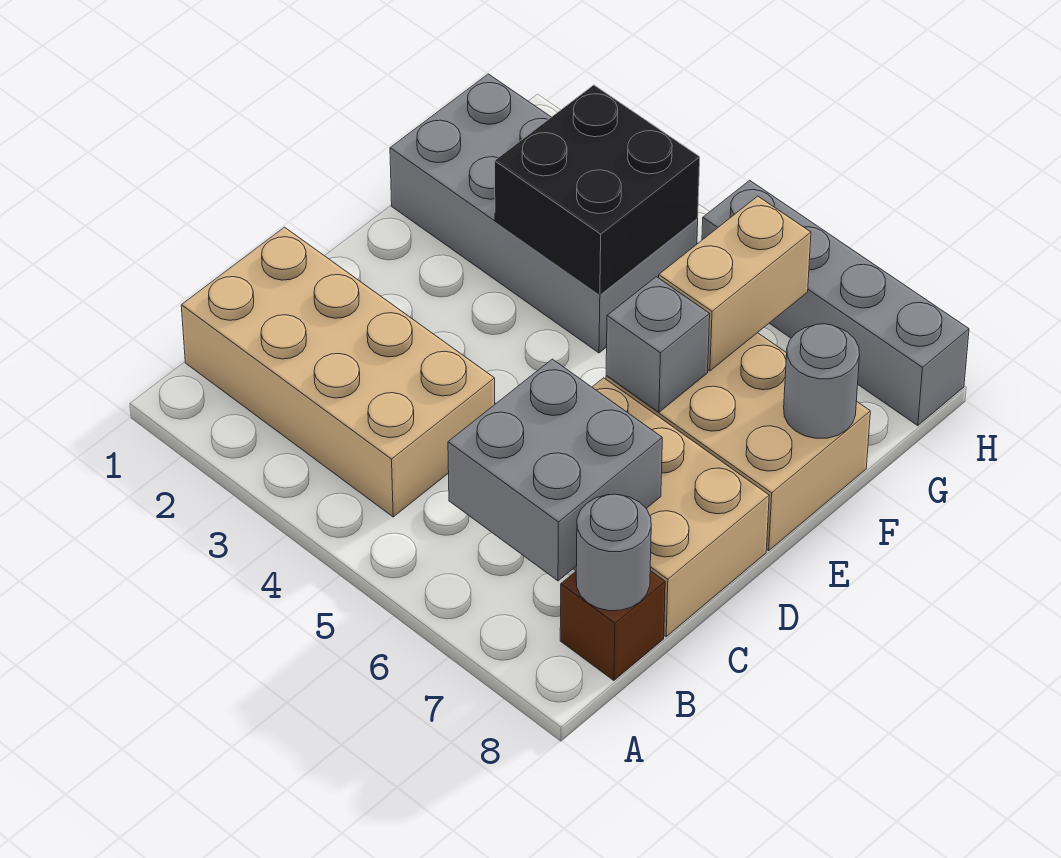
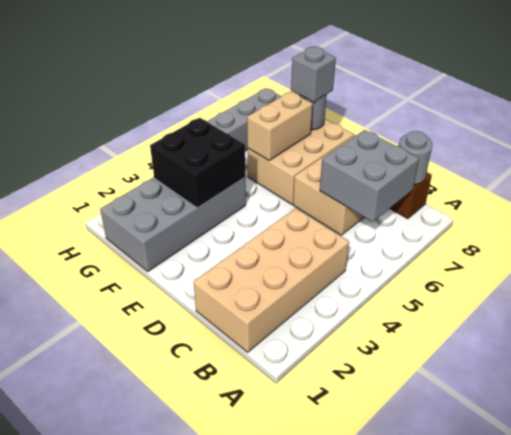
grey 1x1 brick [606,277,710,412] -> grey 1x1 brick moved to [291,47,336,102]
tan 1x2 brick [659,196,811,371] -> tan 1x2 brick turned to [247,92,313,160]

